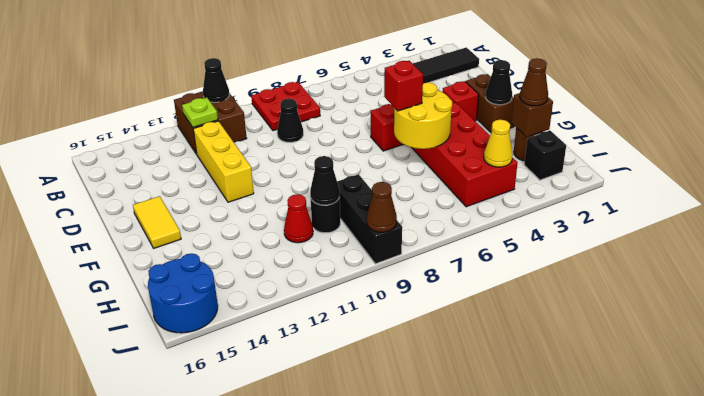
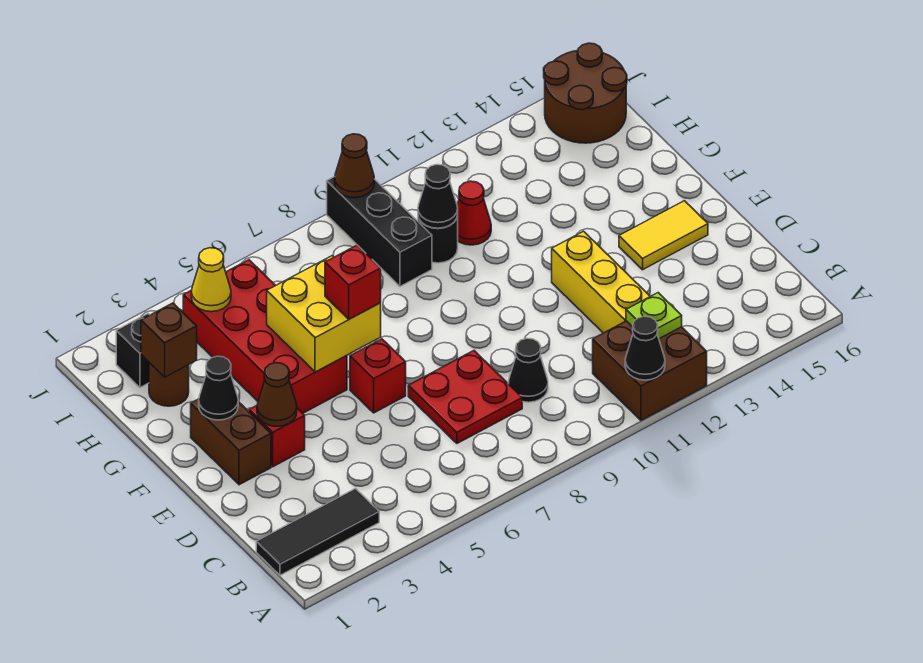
red 2x2 plate [251,82,320,131] -> red 2x2 plate moved to [408,351,522,443]
yellow 1x2 tile [133,196,181,248] -> yellow 1x2 tile turned to [619,201,708,270]
yellow 2x2 round brick [394,82,452,149] -> yellow 2x2 brick [267,256,381,372]
brown 1x1 cone [520,58,548,106] -> brown 1x1 cone moved to [257,363,297,426]
blue 2x2 round brick [148,253,218,333] -> brown 2x2 round brick [544,43,627,143]

